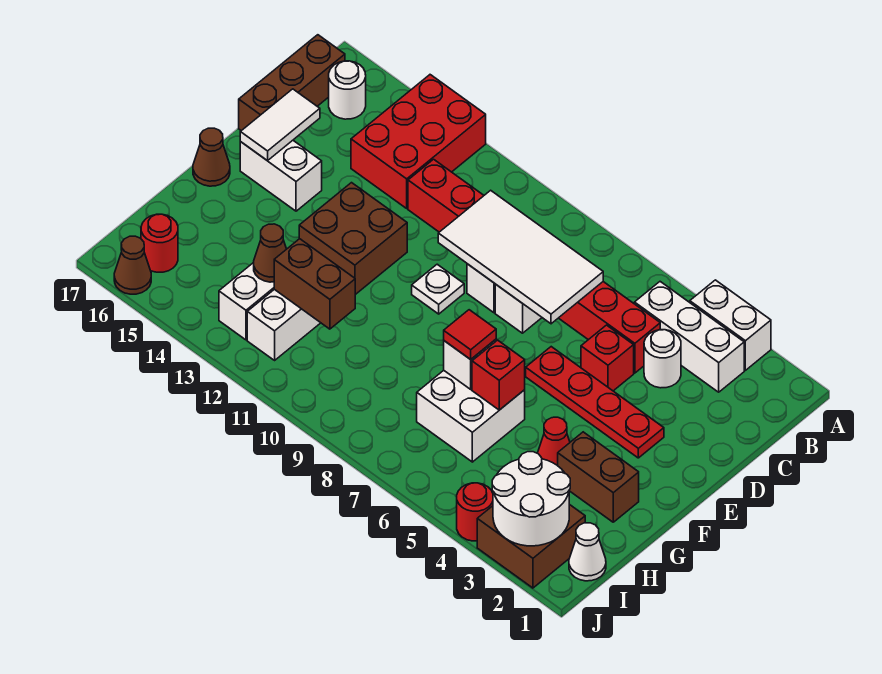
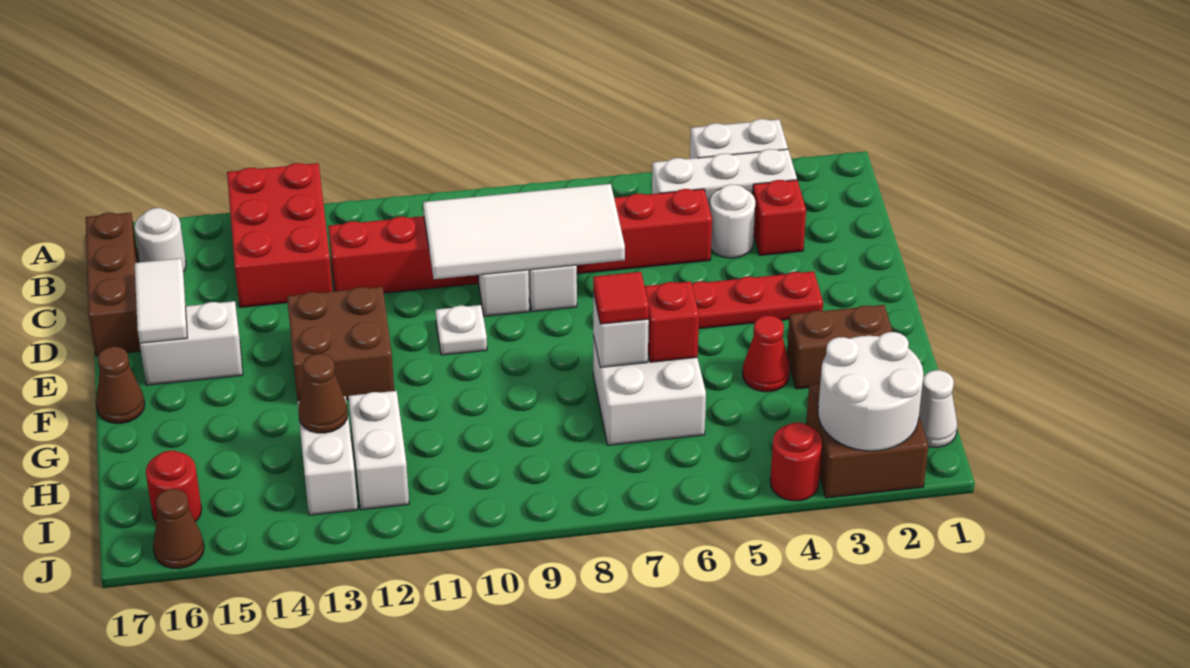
red 1x1 brick [581,325,634,391] -> red 1x1 brick moved to [753,180,806,255]
brown 1x2 brick [274,239,355,329] -> none

